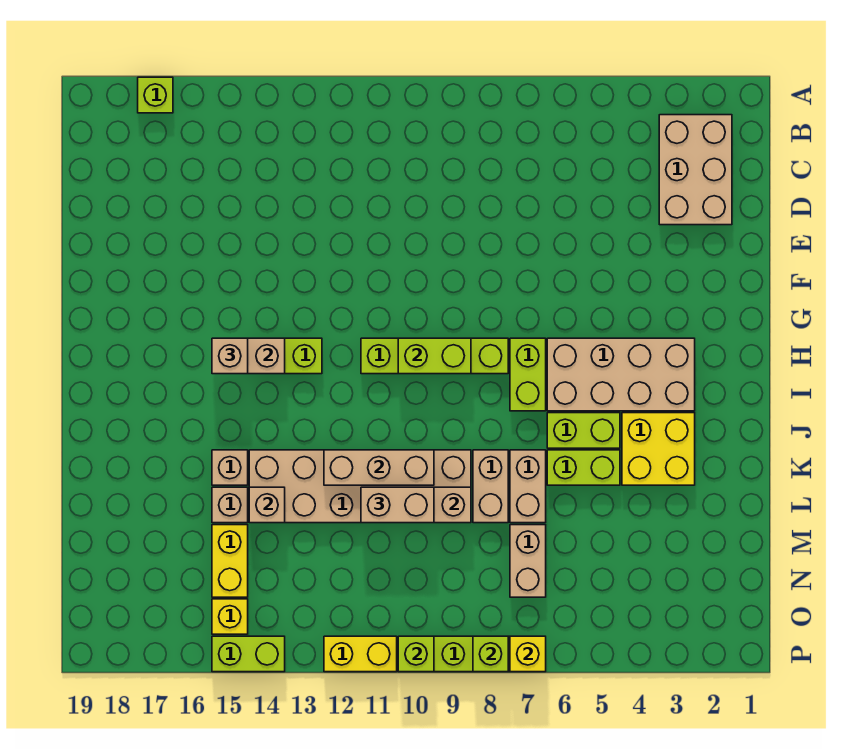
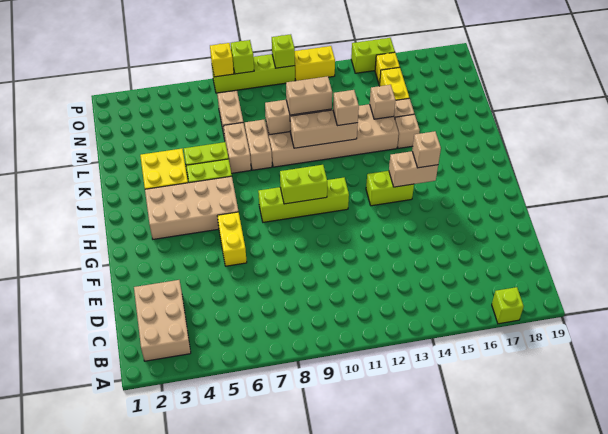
none -> yellow 1x2 brick [218,212,247,266]
lime 1x2 brick [510,338,546,411] -> none
none -> tan 1x1 brick [333,90,359,126]

